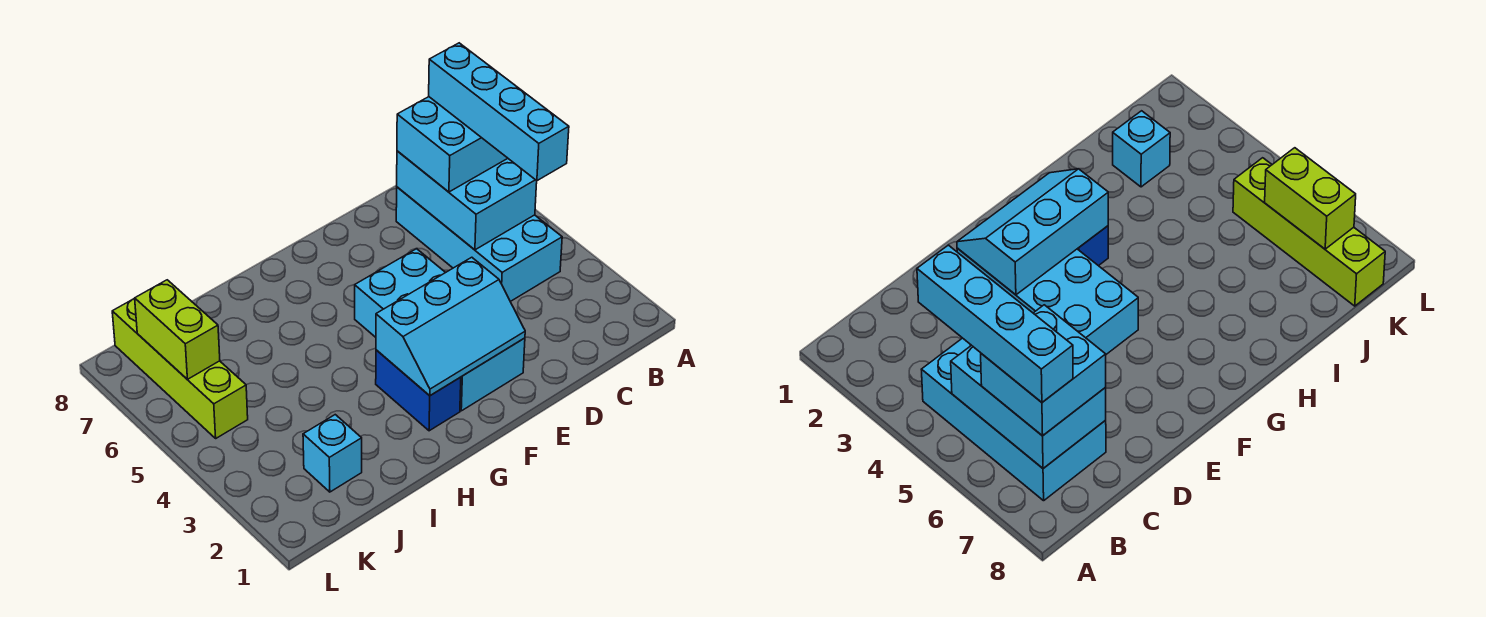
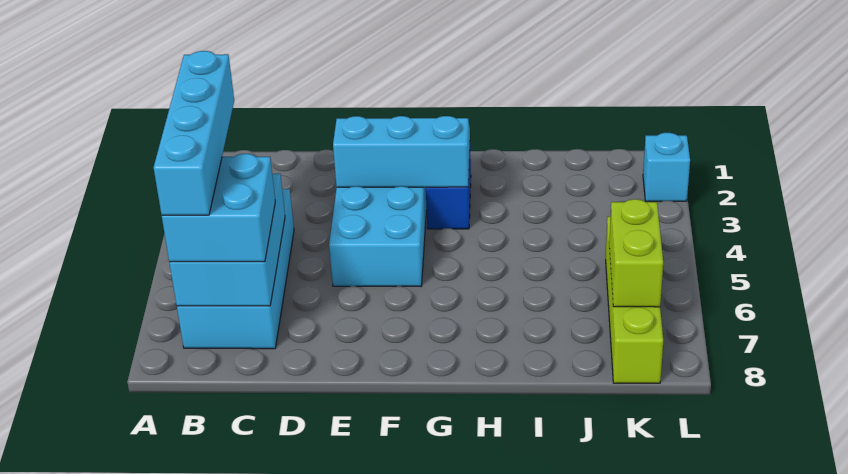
cyan 1x1 brick [303,415,362,492] -> cyan 1x1 brick moved to [643,133,690,201]

